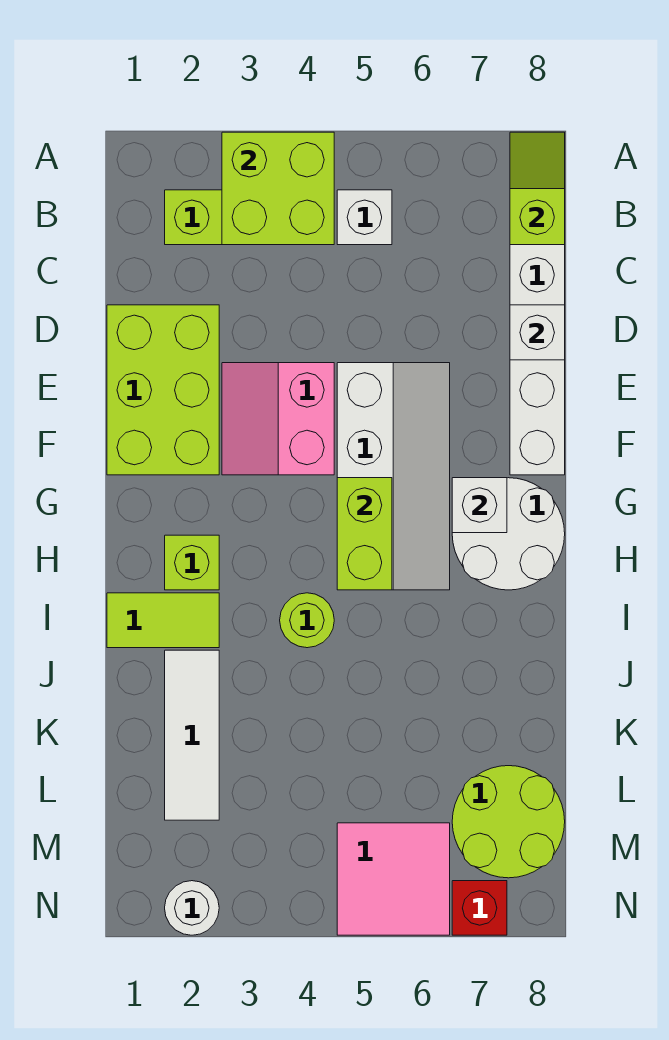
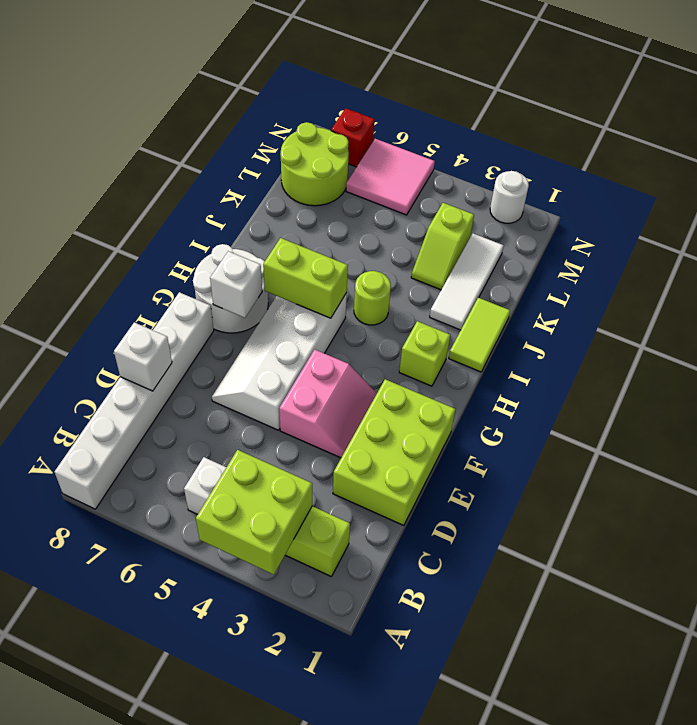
lime 1x2 slope [510,132,565,245] -> lime 1x2 slope moved to [411,203,474,290]
lime 1x2 brick [337,478,392,590] -> lime 1x2 brick turned to [263,238,348,318]
lime 1x2 tile [107,593,219,648] -> lime 1x2 tile turned to [449,298,510,372]

